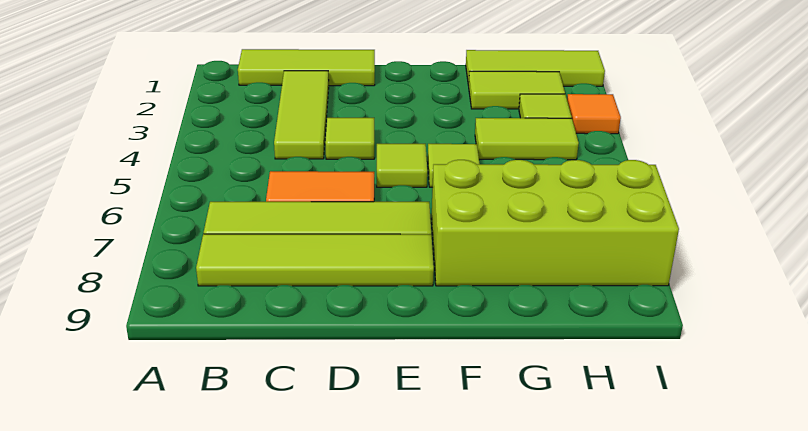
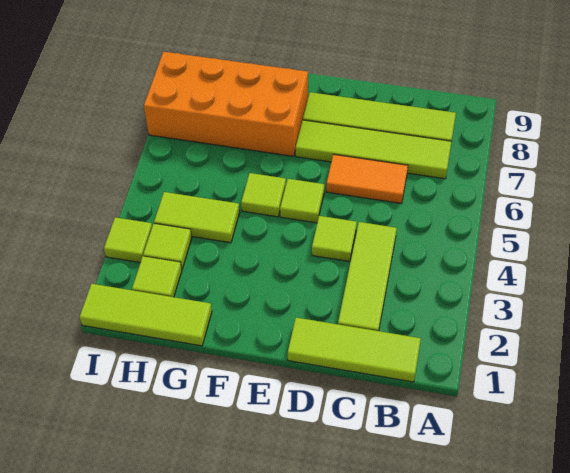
lime 2x4 brick [431,159,679,286] -> orange 2x4 brick [144,52,308,156]
lime 1x2 tile [468,71,565,109] -> lime 1x1 tile [132,256,182,297]
orange 1x1 tile [567,94,621,134] -> lime 1x1 tile [104,217,152,263]

